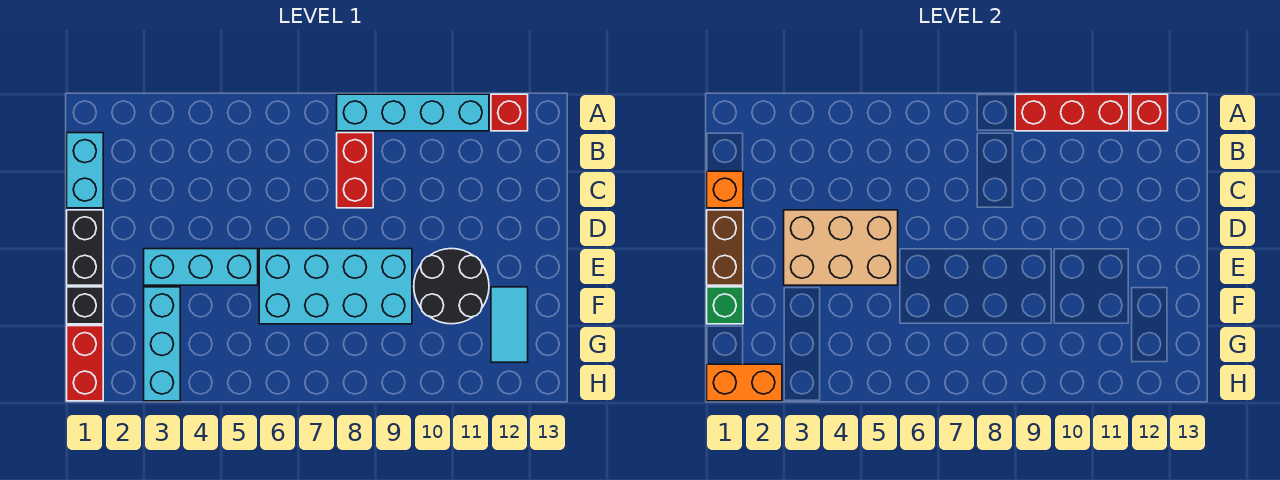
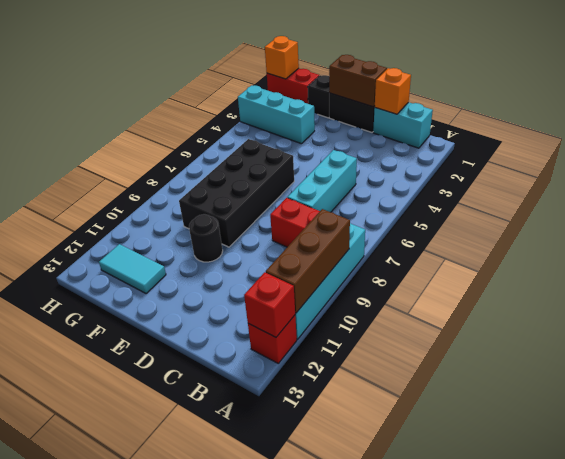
red 1x3 brick [1015,94,1129,131] -> brown 1x3 brick [266,209,350,313]
tan 2x3 brick [784,210,898,285] -> none
cyan 1x3 brick [144,249,258,285] -> cyan 1x3 brick moved to [287,150,357,212]
cyan 2x4 brick [259,249,412,324] -> black 2x4 brick [179,139,294,247]
black 2x2 round brick [414,249,489,324] -> black 1x1 round brick [189,214,223,262]
green 1x1 brick [707,287,743,324] -> none
orange 1x2 brick [707,364,782,401] -> orange 1x1 brick [265,36,299,79]

